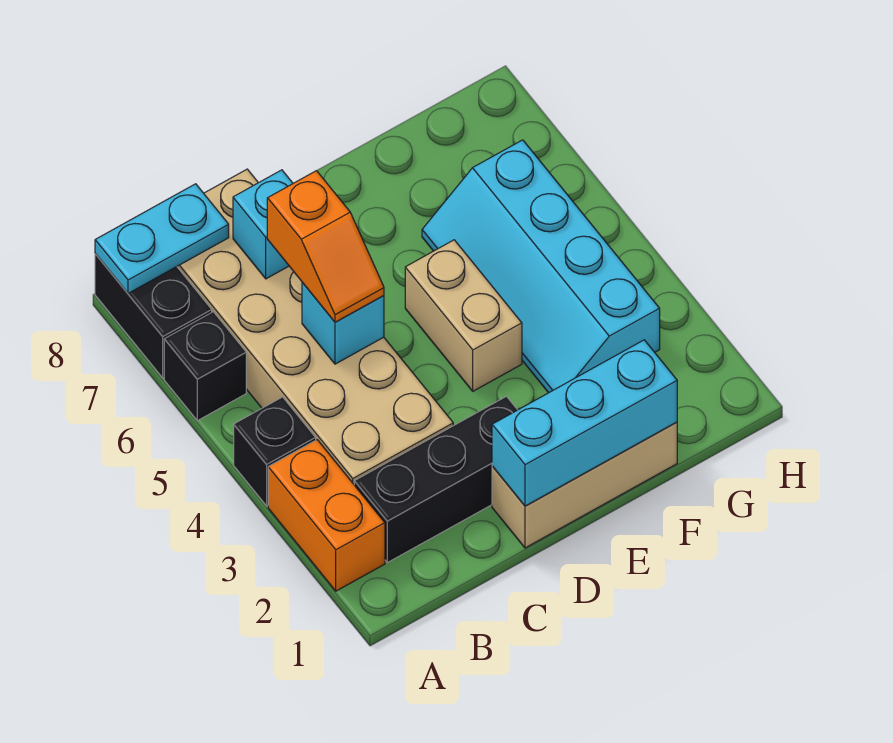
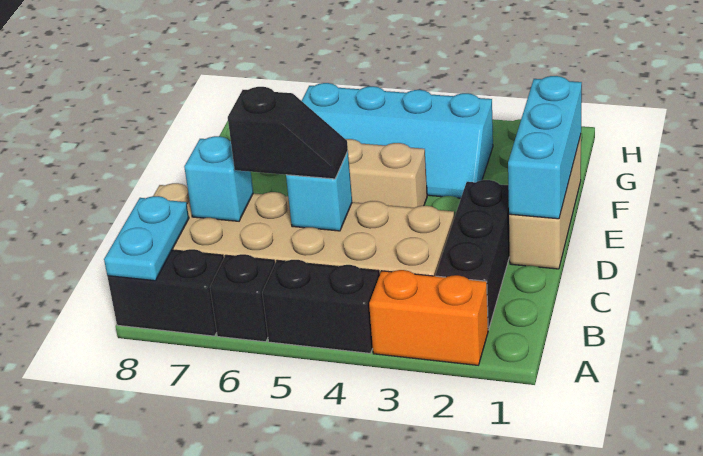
black 1x1 brick [234,397,316,506] -> black 1x2 brick [262,260,379,353]
orange 1x2 slope [267,171,384,322] -> black 1x2 slope [228,87,348,179]

